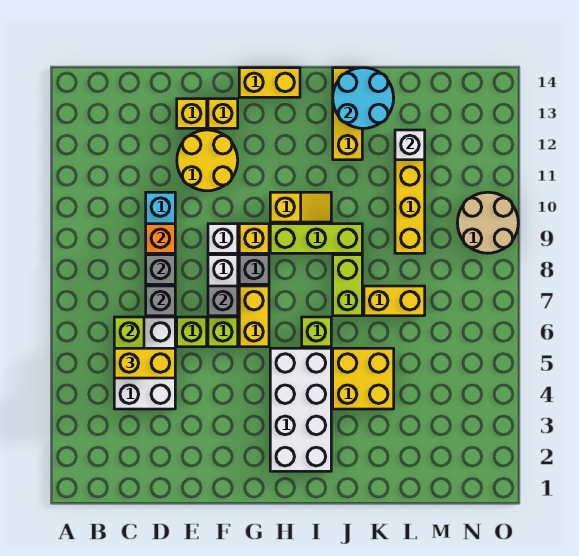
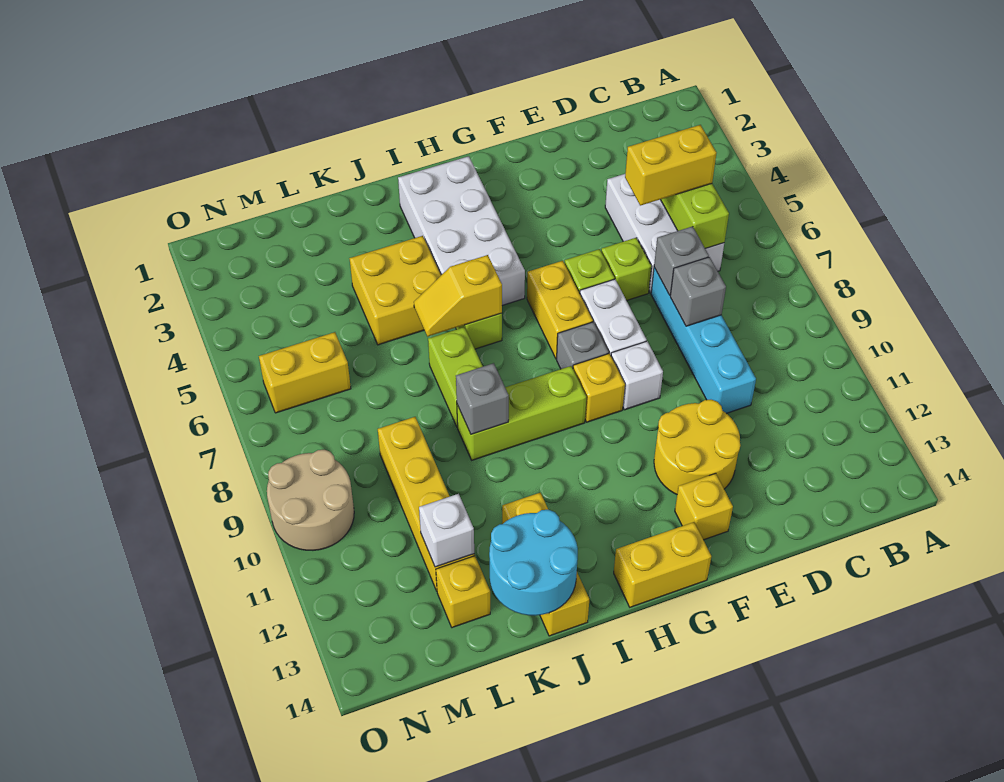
orange 1x1 brick [146,224,175,253] -> none
yellow 1x1 brick [177,99,207,128] -> yellow 1x1 brick moved to [436,556,490,628]
grey 1x1 brick [208,286,238,316] -> grey 1x1 brick moved to [456,363,509,434]
yellow 1x2 slope [270,192,331,222] -> yellow 1x2 slope moved to [414,255,502,337]
yellow 1x2 brick [364,286,425,316] -> yellow 1x2 brick moved to [259,332,351,413]

